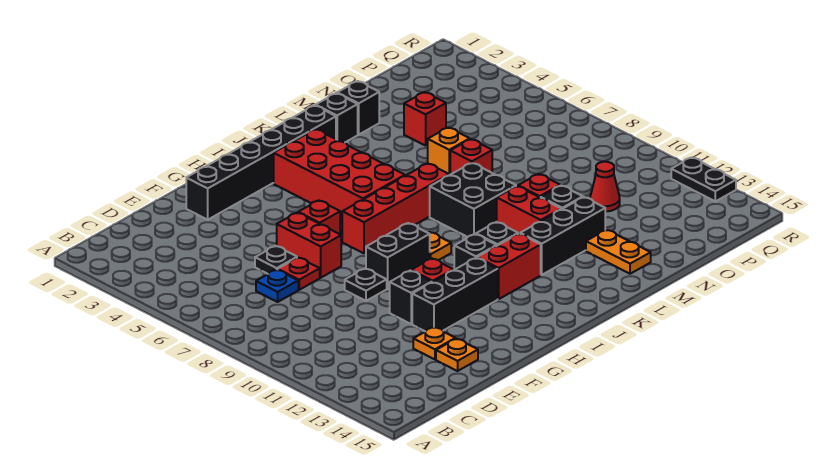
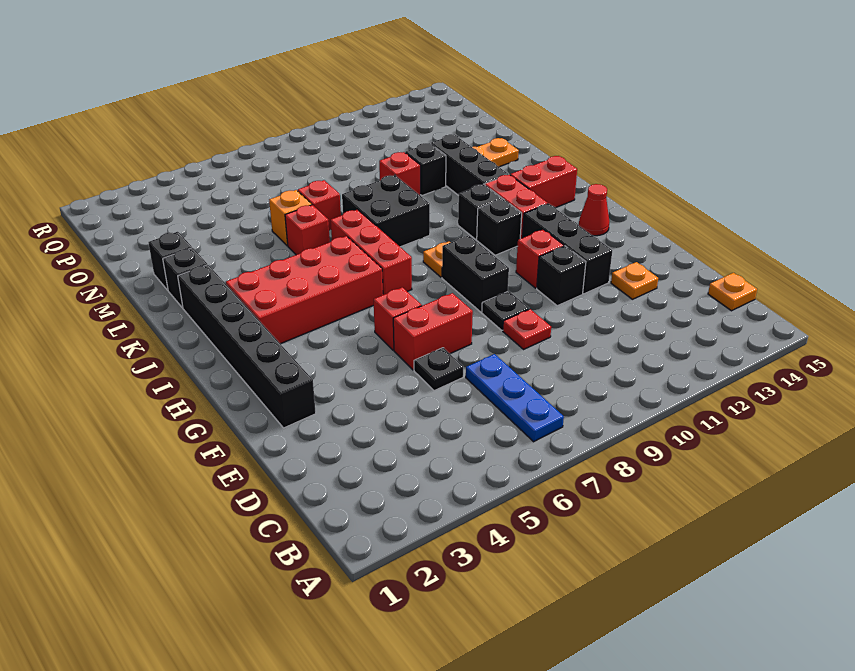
blue 1x1 plate [256,269,298,302] -> blue 1x3 plate [466,354,564,442]
red 1x1 plate [278,257,320,290] -> red 1x1 plate moved to [503,309,551,349]
orange 1x1 plate [436,339,478,371] -> orange 1x1 plate moved to [708,273,757,311]
red 1x4 brick [342,163,449,253] -> red 1x3 brick [331,210,412,295]
red 1x2 brick [497,186,561,234] -> red 1x2 brick moved to [510,156,577,208]
red 1x1 brick [404,92,446,146] -> red 1x1 brick moved to [285,205,330,255]
red 1x1 cone [590,162,620,211] -> red 1x1 cone moved to [579,184,609,236]
black 1x2 plate [671,157,736,201] -> none

